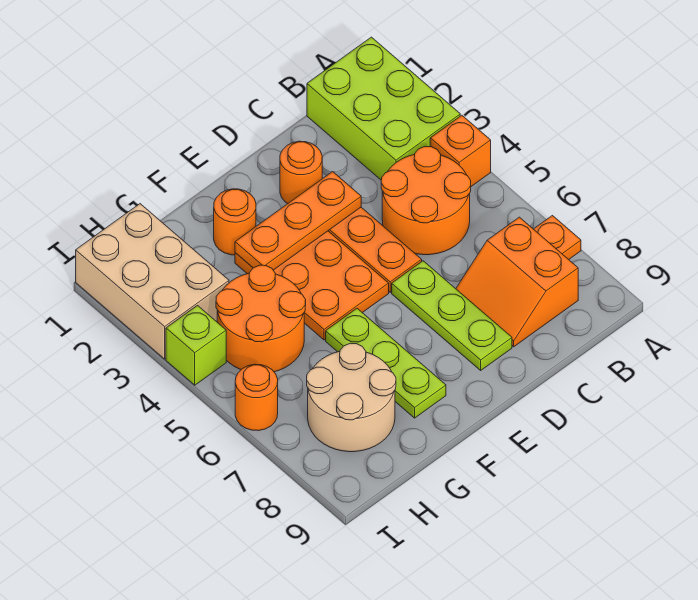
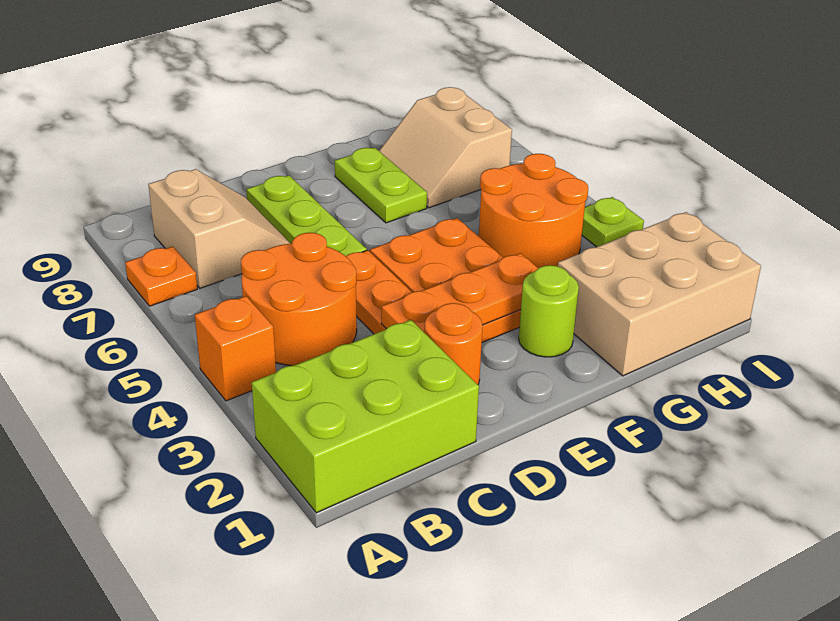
lime 2x3 brick [307,37,460,180] -> lime 2x3 brick turned to [252,320,479,513]
orange 2x2 slope [456,217,578,347] -> tan 2x2 slope [148,169,290,288]
orange 1x1 round brick [214,189,256,255] -> lime 1x1 round brick [519,265,579,357]
lime 1x3 plate [326,309,446,418] -> lime 1x2 plate [335,148,427,223]
tan 2x2 round brick [307,343,396,452] -> tan 2x2 slope [379,87,512,208]
tan 2x3 brick [76,204,229,359] -> tan 2x3 brick turned to [558,212,761,376]
lime 1x1 brick [166,306,226,385] -> lime 1x1 plate [582,197,644,247]
orange 1x1 round brick [235,364,278,431] -> none

